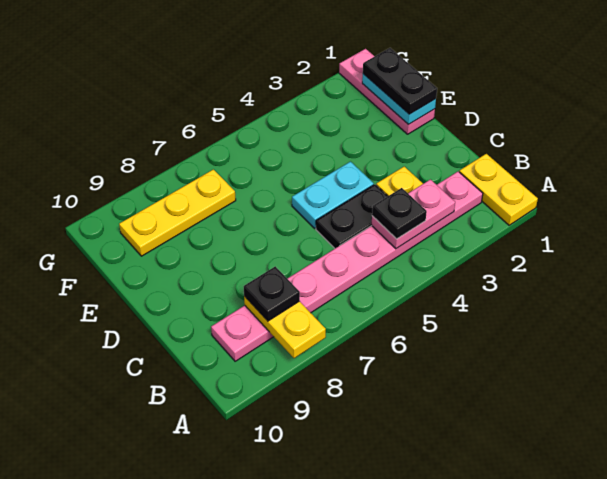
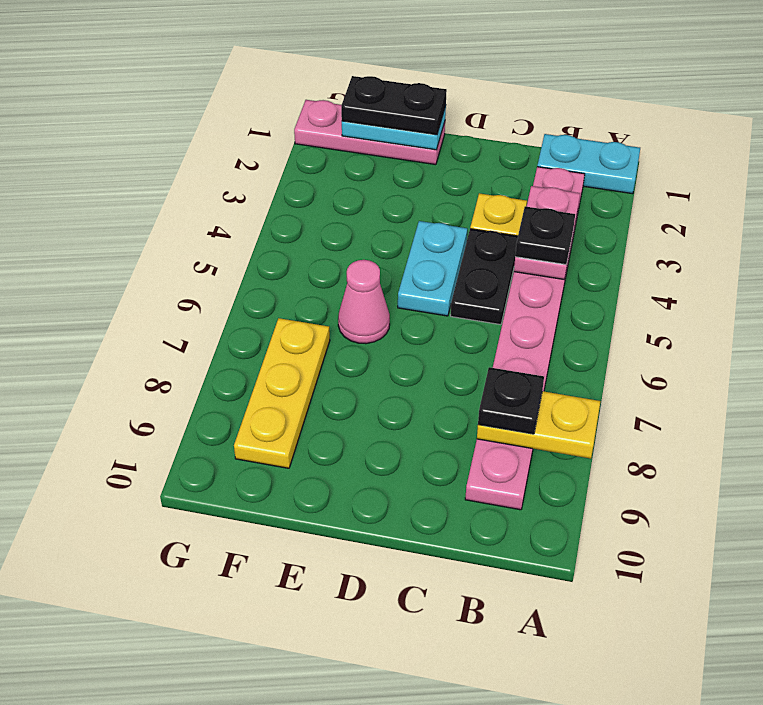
yellow 1x2 plate [459,154,538,225] -> cyan 1x2 plate [537,134,640,194]
none -> pink 1x1 cone [338,260,390,344]

